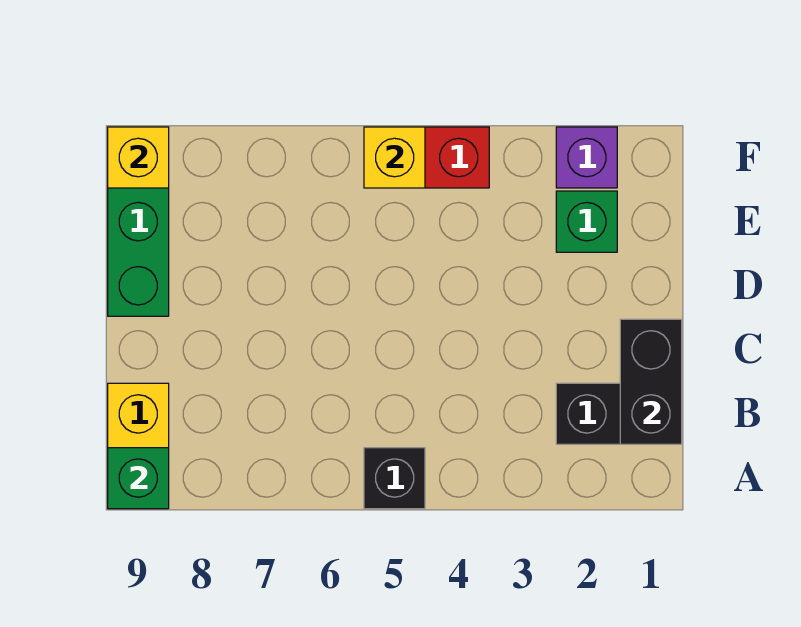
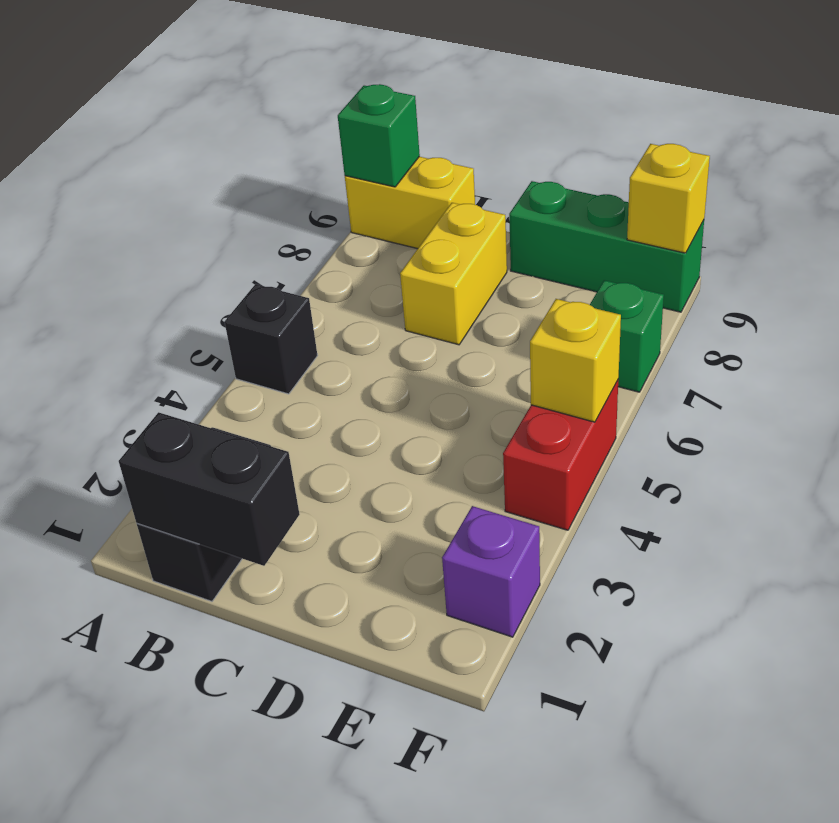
none -> yellow 1x2 brick [400,203,507,345]
green 1x1 brick [556,191,617,252] -> green 1x1 brick moved to [590,280,664,392]

